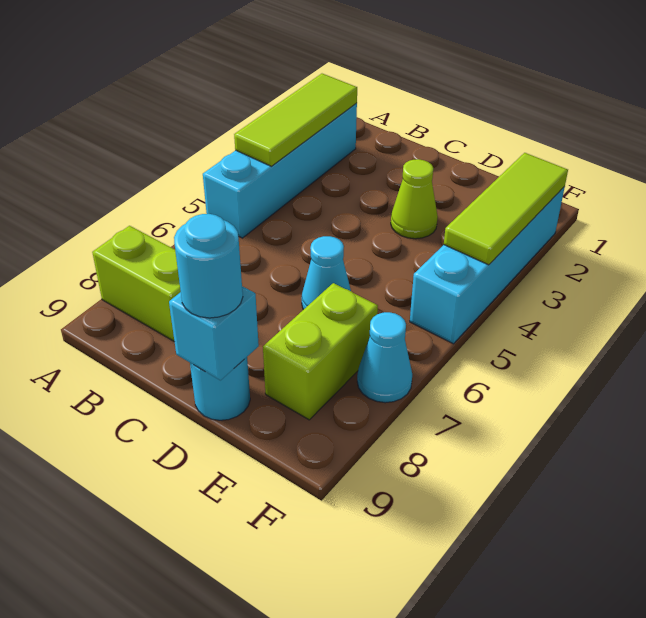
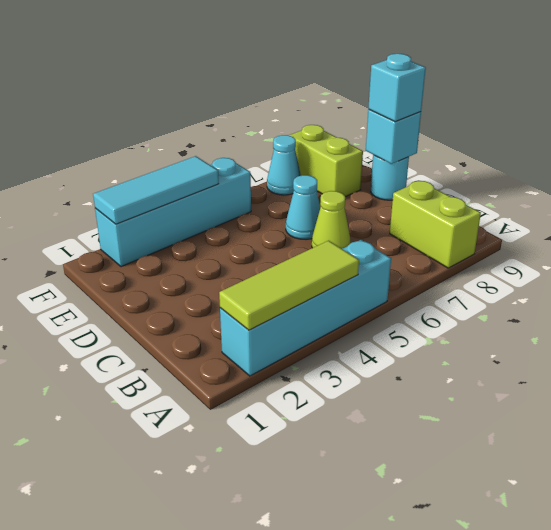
lime 1x1 cone [391,159,438,239] -> lime 1x1 cone moved to [312,191,350,248]
cyan 1x1 round brick [174,214,243,318] -> cyan 1x1 brick [368,54,426,122]
lime 1x2 brick [263,283,378,420] -> lime 1x2 brick turned to [289,125,363,197]
lime 1x3 tile [444,153,568,265] -> cyan 1x3 tile [93,156,219,224]

